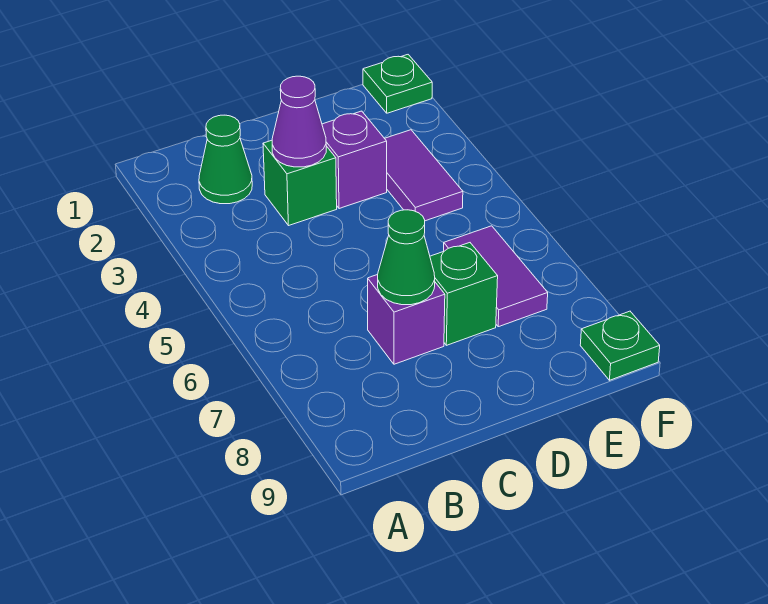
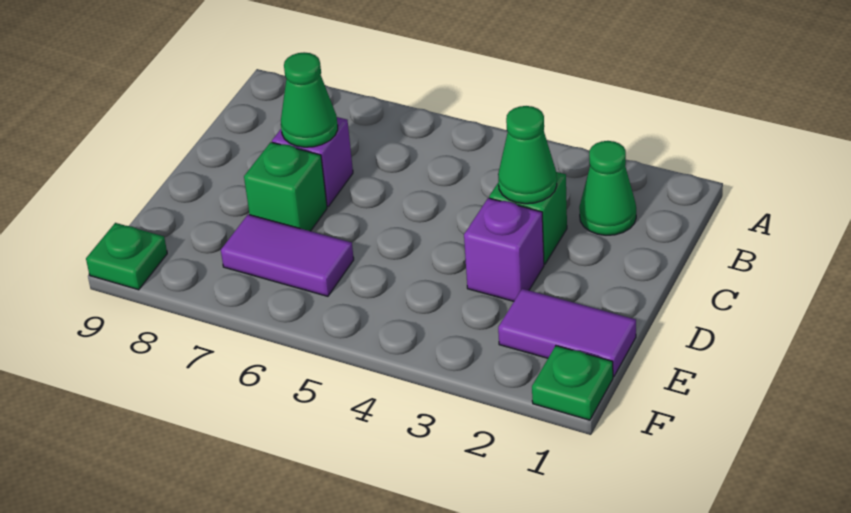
purple 1x1 cone [272,76,326,167] -> green 1x1 cone [498,106,557,204]
purple 1x2 tile [385,130,463,221] -> purple 1x2 tile moved to [498,289,636,377]

